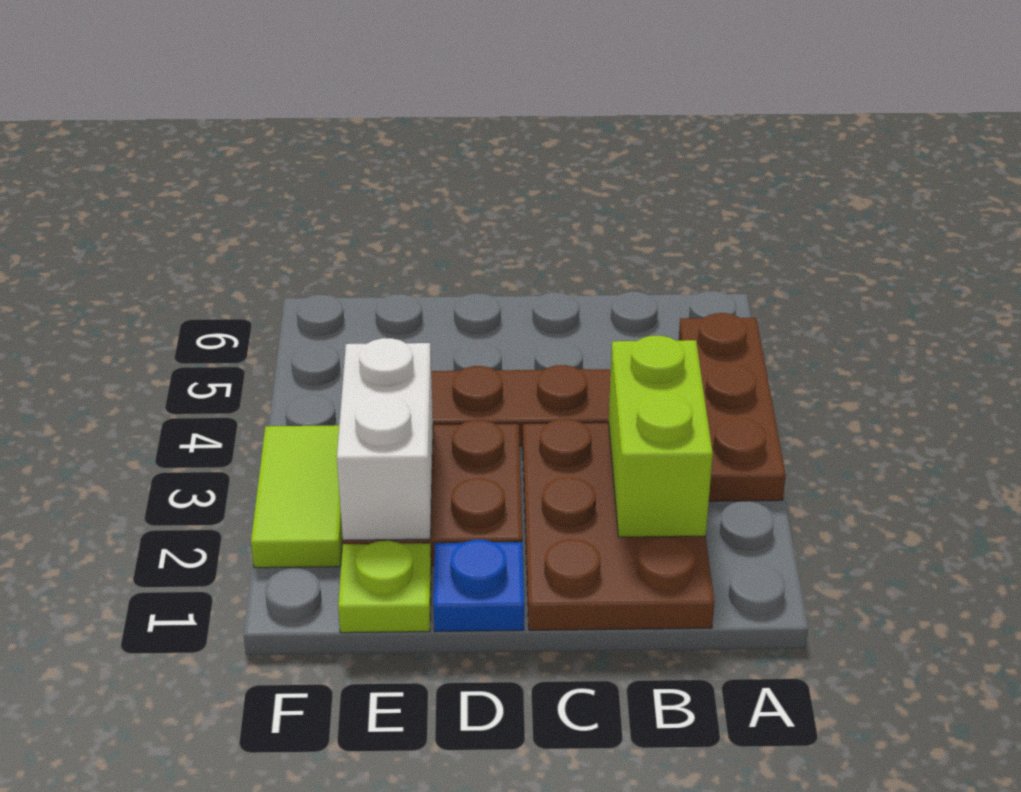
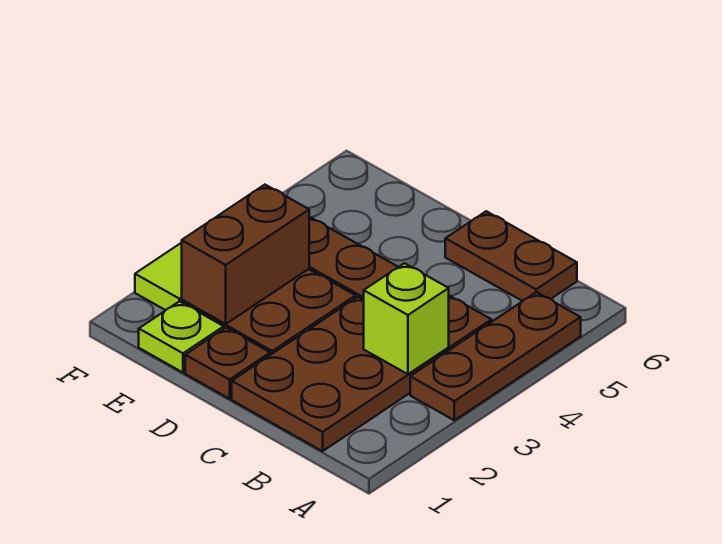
lime 1x2 brick [609,336,713,537] -> lime 1x1 brick [364,263,449,374]
none -> brown 1x2 plate [445,211,577,301]
blue 1x1 plate [434,540,524,632] -> brown 1x1 plate [185,328,270,399]
white 1x2 brick [337,338,433,540] -> brown 1x2 brick [182,185,309,324]

